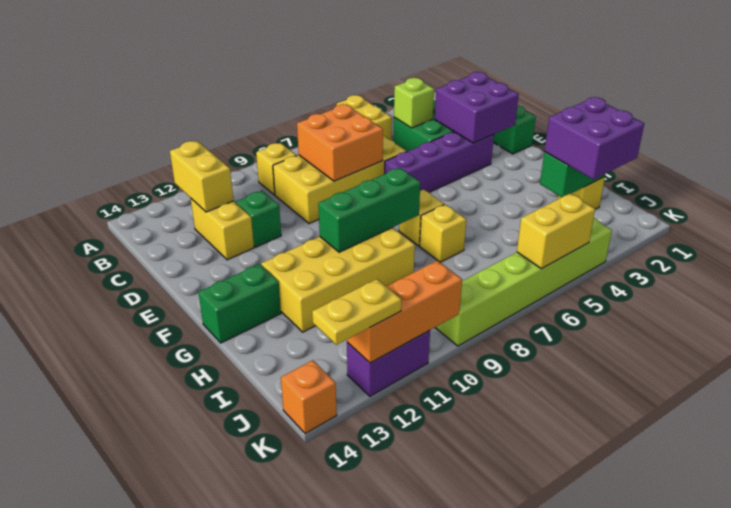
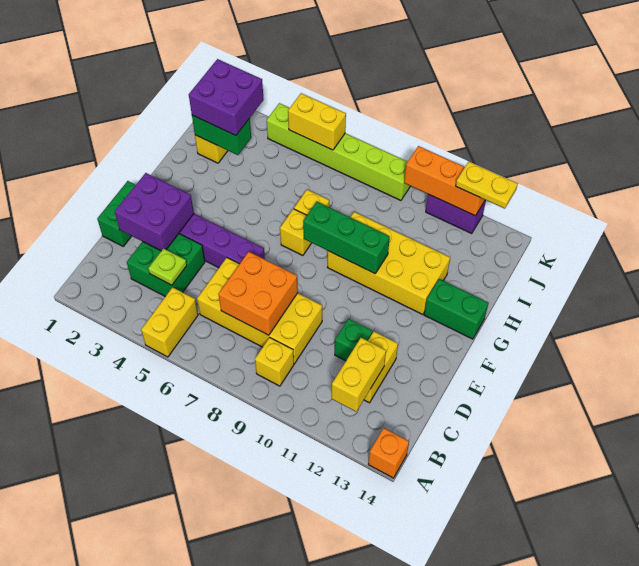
lime 1x1 brick [394,78,434,128] -> lime 1x1 plate [148,248,187,285]
orange 1x1 brick [281,360,337,434] -> orange 1x1 brick moved to [368,428,409,478]

